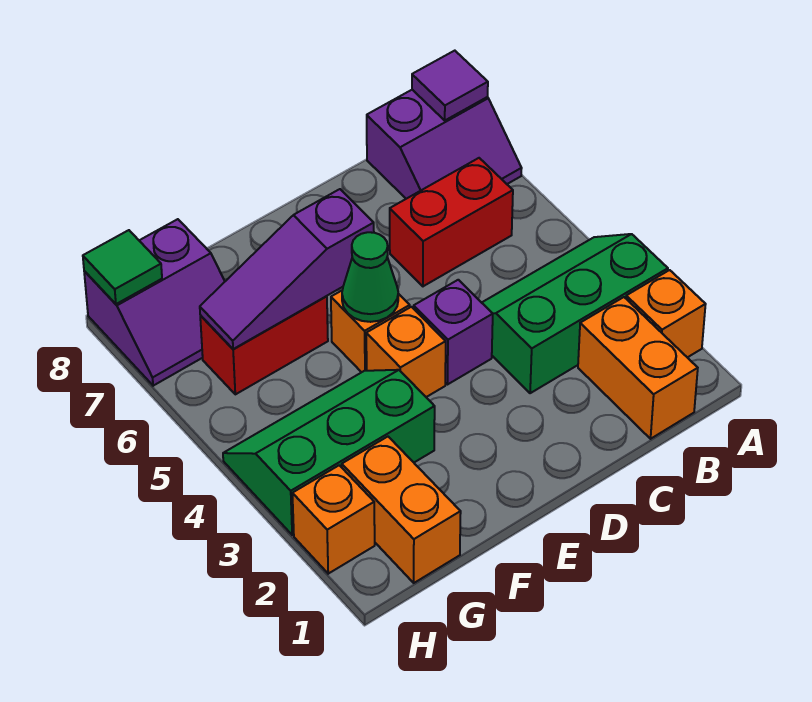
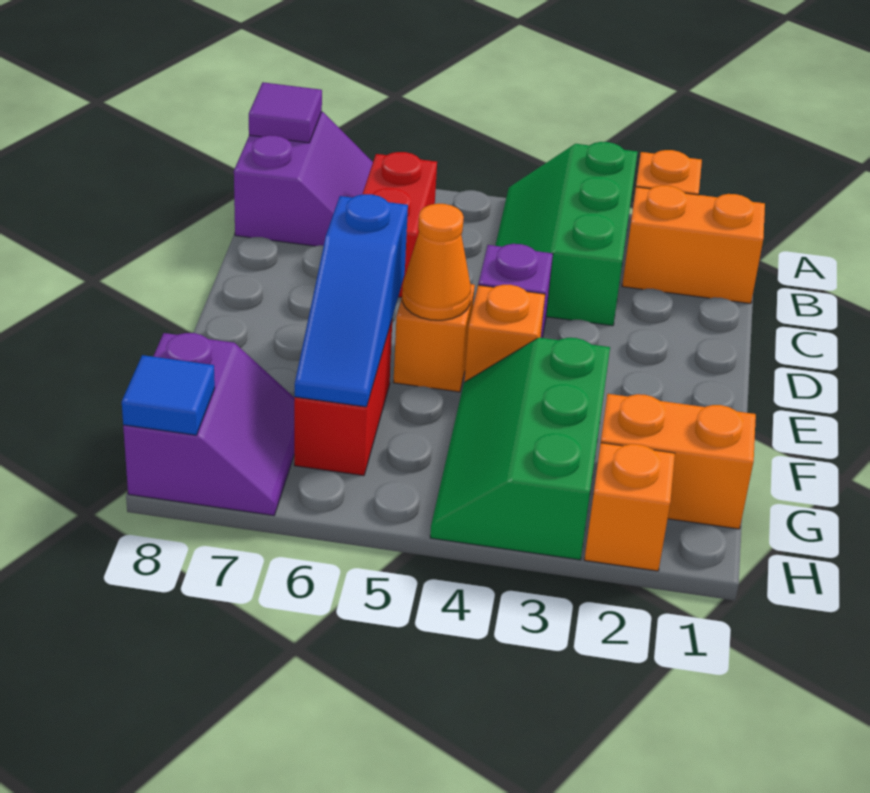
green 1x1 cone [342,232,398,322] -> orange 1x1 cone [402,204,471,320]
purple 1x3 slope [200,189,374,349] -> blue 1x3 slope [295,194,408,407]
green 1x1 tile [83,230,162,304] -> blue 1x1 tile [122,355,215,435]

